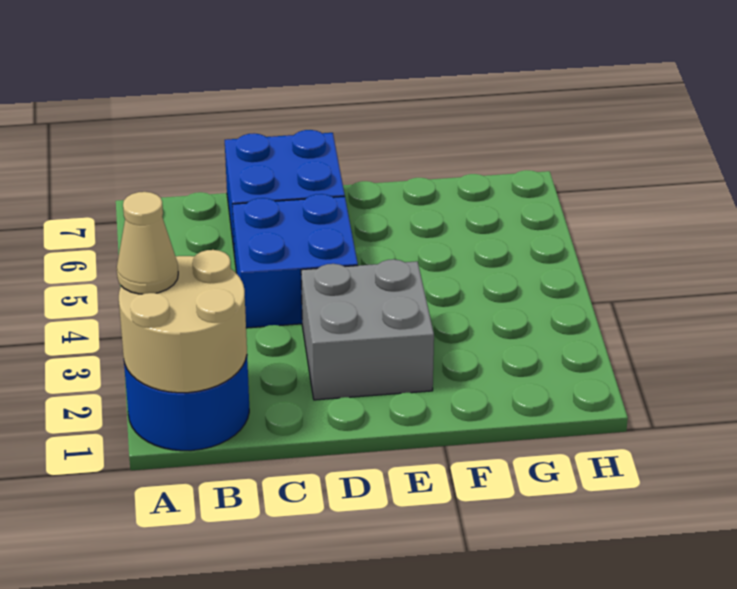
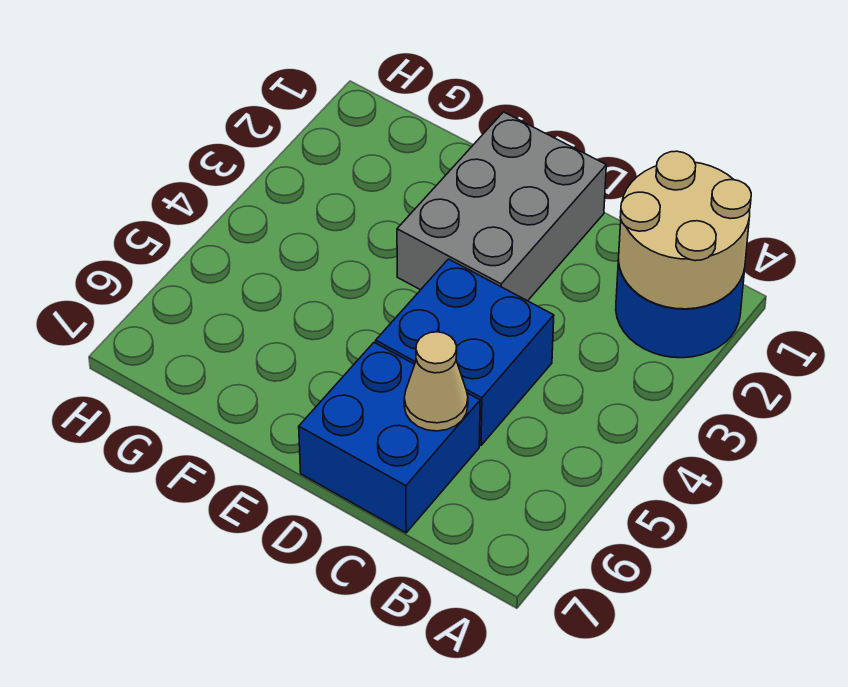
tan 1x1 cone [117,192,178,294] -> tan 1x1 cone moved to [404,332,468,431]
grey 2x2 brick [301,259,434,400] -> grey 2x3 brick [397,112,606,301]

